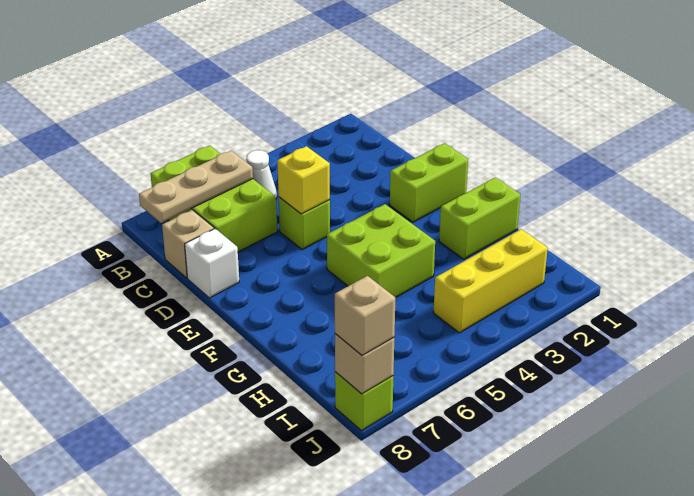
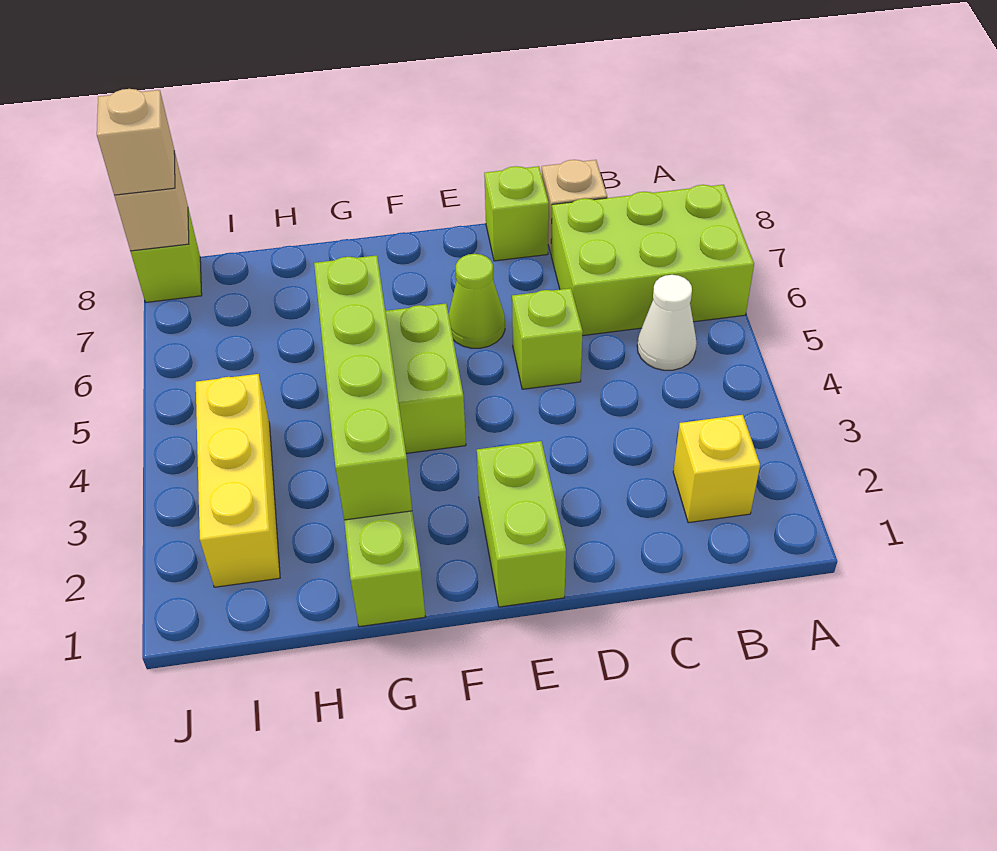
tan 1x3 plate [139,151,253,223] -> none
yellow 1x1 brick [277,146,330,214] -> yellow 1x1 brick moved to [673,415,760,523]
white 1x1 brick [185,229,239,298] -> lime 1x1 brick [484,166,549,261]
none -> lime 1x1 cone [449,254,505,348]
none -> lime 1x4 brick [314,255,412,520]

